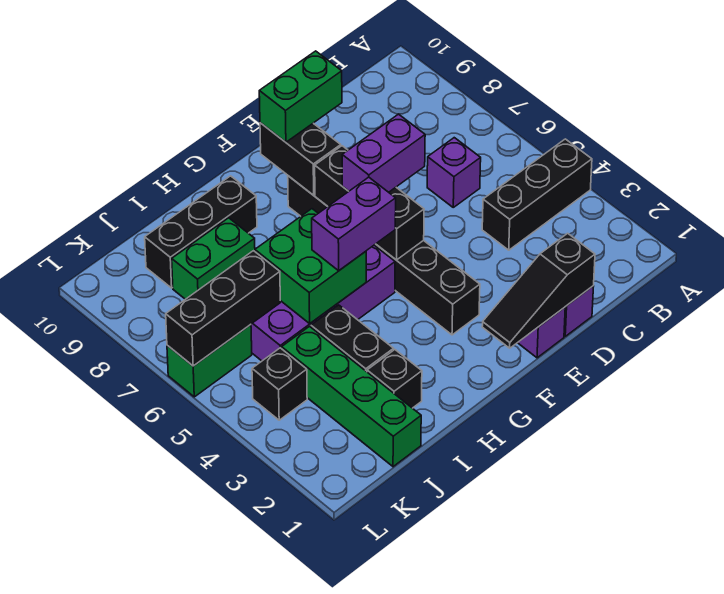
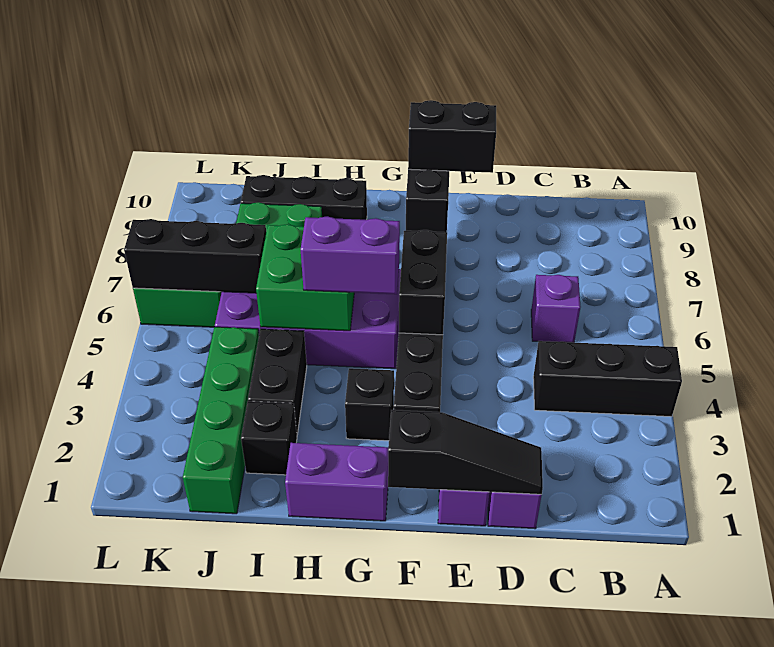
black 1x3 slope [482,233,595,348] -> black 1x3 slope turned to [388,410,543,494]
purple 1x2 brick [342,114,425,192] -> purple 1x2 brick moved to [285,443,388,521]
green 1x2 brick [259,51,342,142] -> black 1x2 brick [408,100,496,173]
black 1x3 brick [315,146,424,260] -> black 1x2 brick [399,230,447,335]
black 1x1 brick [252,348,307,420] -> black 1x1 brick moved to [345,368,394,441]

